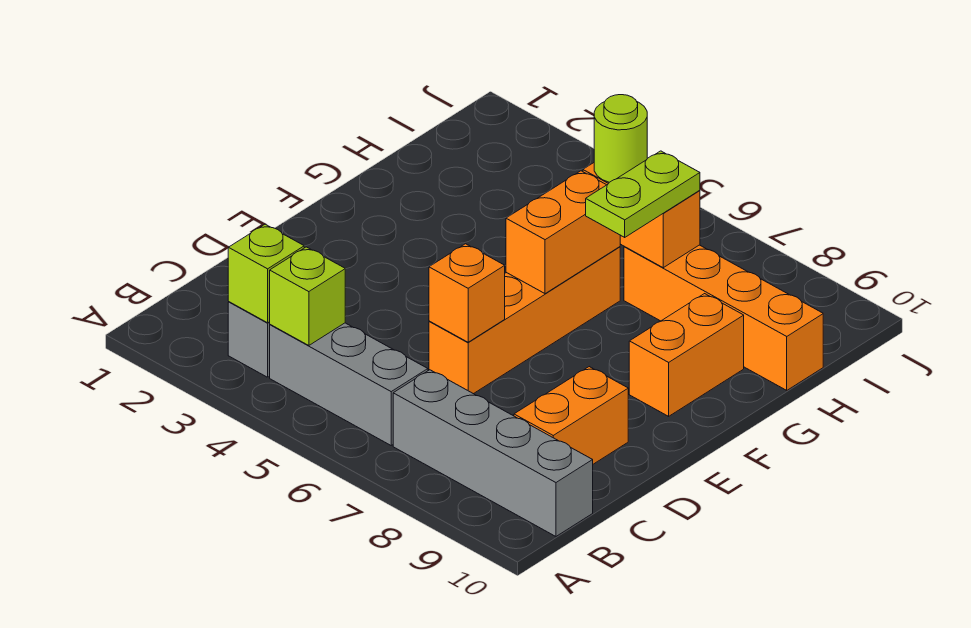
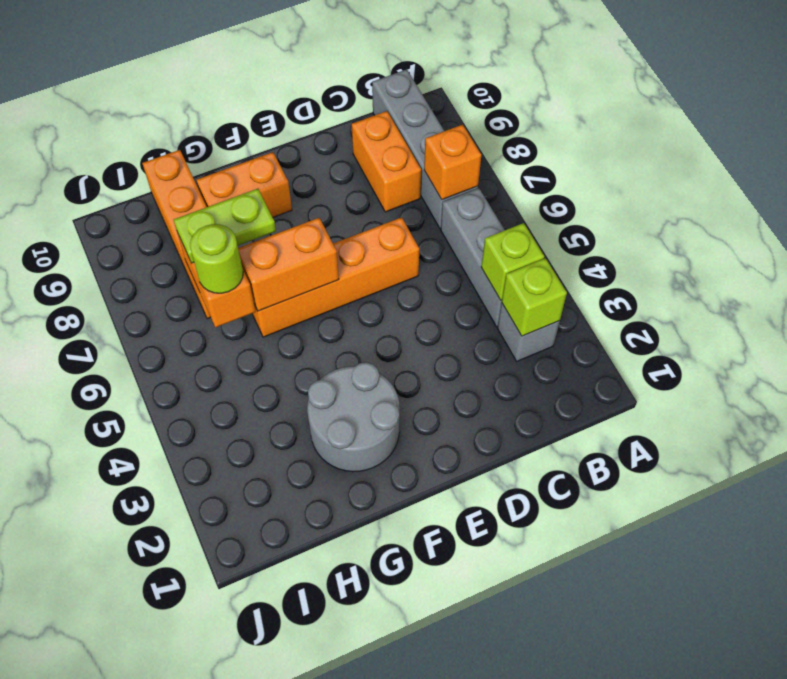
orange 1x2 brick [514,367,628,464] -> orange 1x2 brick turned to [352,111,421,212]
orange 1x1 brick [429,244,505,342] -> orange 1x1 brick moved to [424,125,481,200]
none -> grey 2x2 round brick [307,362,400,472]

